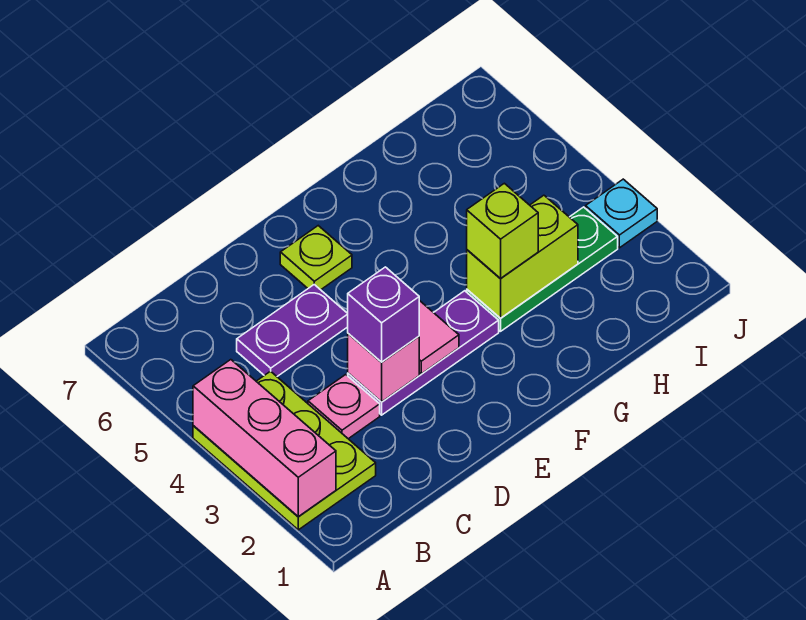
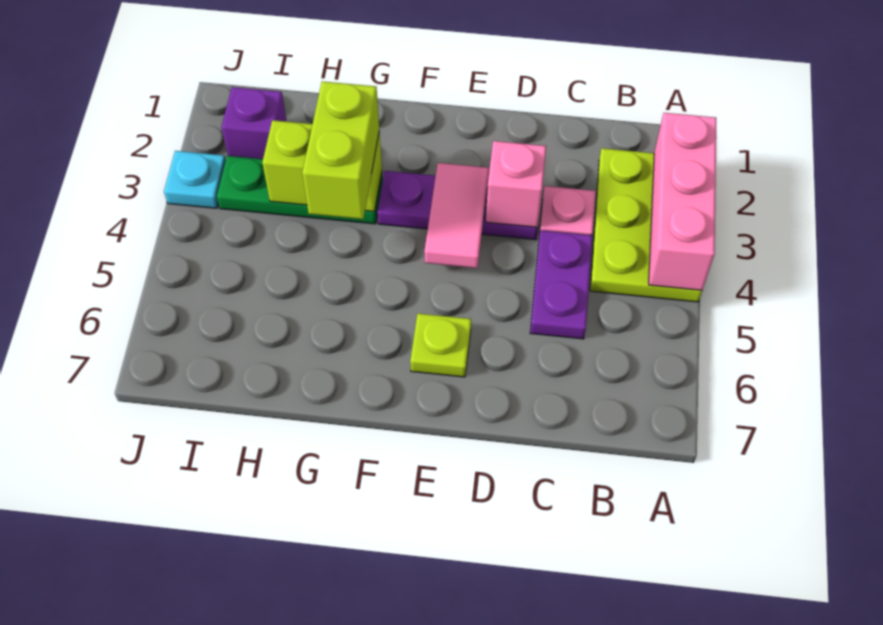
purple 1x2 plate [237,285,348,376] -> purple 1x2 plate turned to [530,230,592,339]
purple 1x1 brick [348,267,419,362] -> purple 1x1 brick moved to [221,87,287,159]
lime 1x1 brick [467,183,538,278] -> lime 1x2 brick [302,81,379,219]

